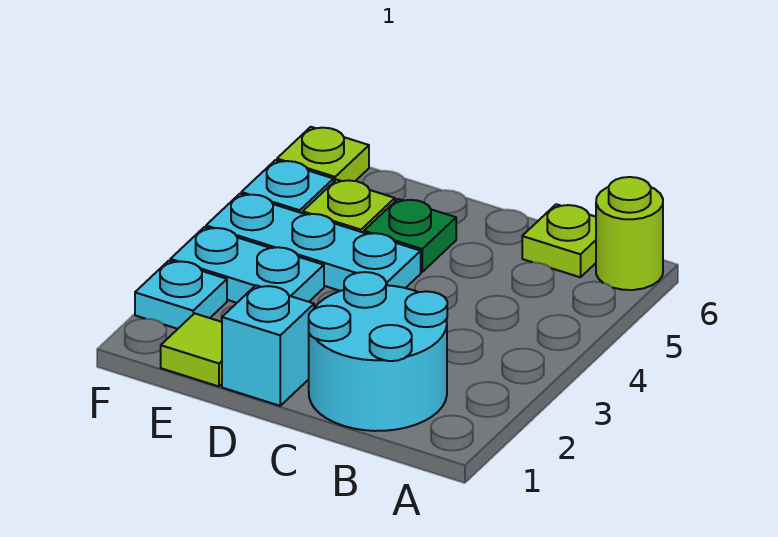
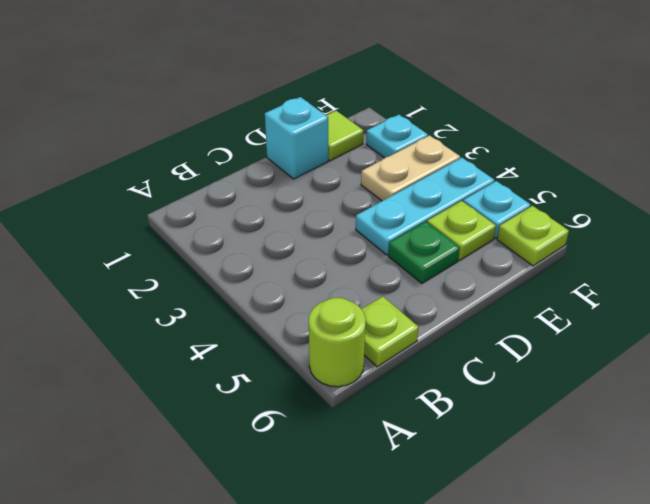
cyan 2x2 round brick [309,272,447,431] -> none
cyan 1x2 plate [170,227,324,303] -> tan 1x2 plate [361,135,460,201]

